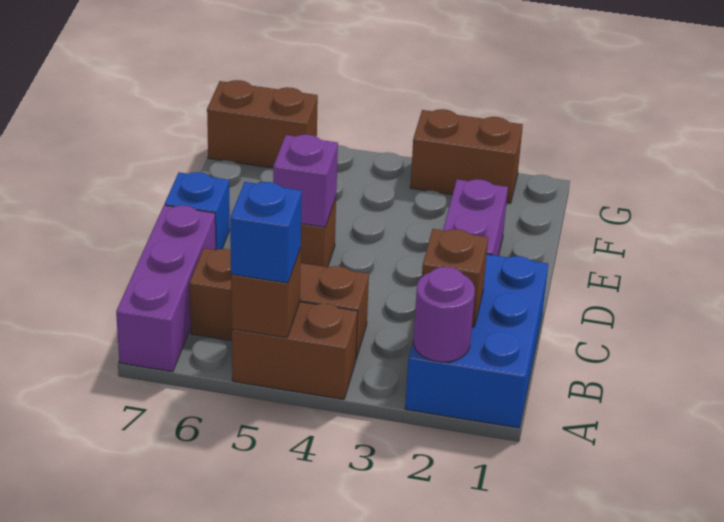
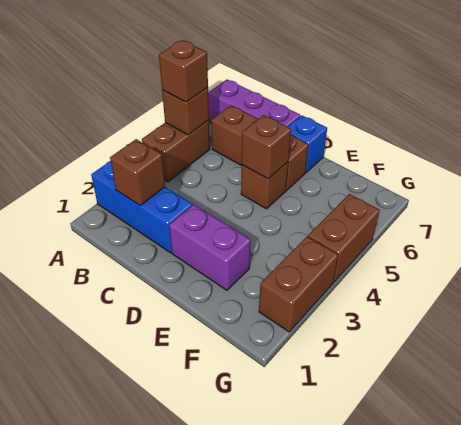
blue 2x3 brick [405,254,548,428] -> blue 1x3 brick [91,161,192,253]
purple 1x1 round brick [413,267,475,362] -> none
blue 1x1 brick [230,182,302,283] -> brown 1x1 brick [159,40,208,102]
brown 1x3 brick [189,248,369,359] -> brown 1x3 brick turned to [211,106,308,190]
purple 1x1 brick [273,135,338,227] -> brown 1x1 brick [242,115,291,179]
brown 1x2 brick [207,80,318,168] -> brown 1x2 brick moved to [308,194,380,282]

